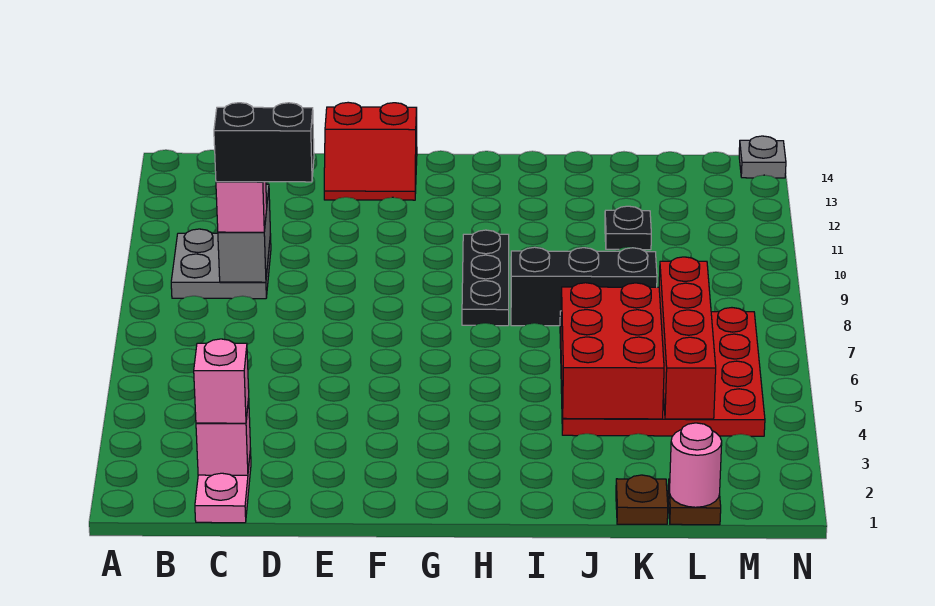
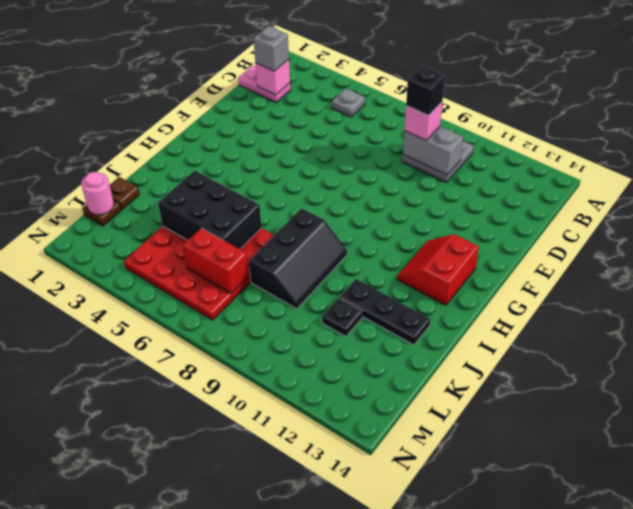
pink 1x1 brick [194,339,249,423] -> grey 1x1 brick [253,26,289,71]
black 1x2 brick [214,103,314,182] -> black 1x1 brick [406,66,445,115]
red 2x2 slope [324,102,417,200] -> red 2x2 slope moved to [397,234,479,305]
black 1x3 plate [462,230,509,326] -> black 1x3 plate moved to [340,279,430,345]
red 2x3 brick [561,283,664,419] -> black 2x3 brick [158,171,262,249]
red 1x4 brick [659,257,716,419] -> red 1x2 brick [183,228,249,293]
grey 1x1 plate [739,136,786,178] -> grey 1x1 plate moved to [332,88,365,117]

